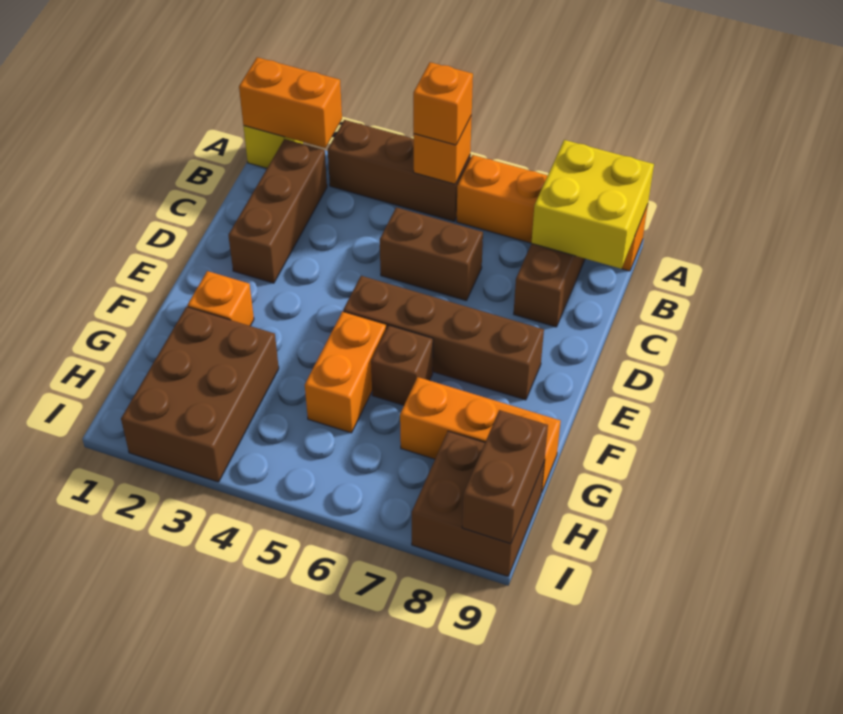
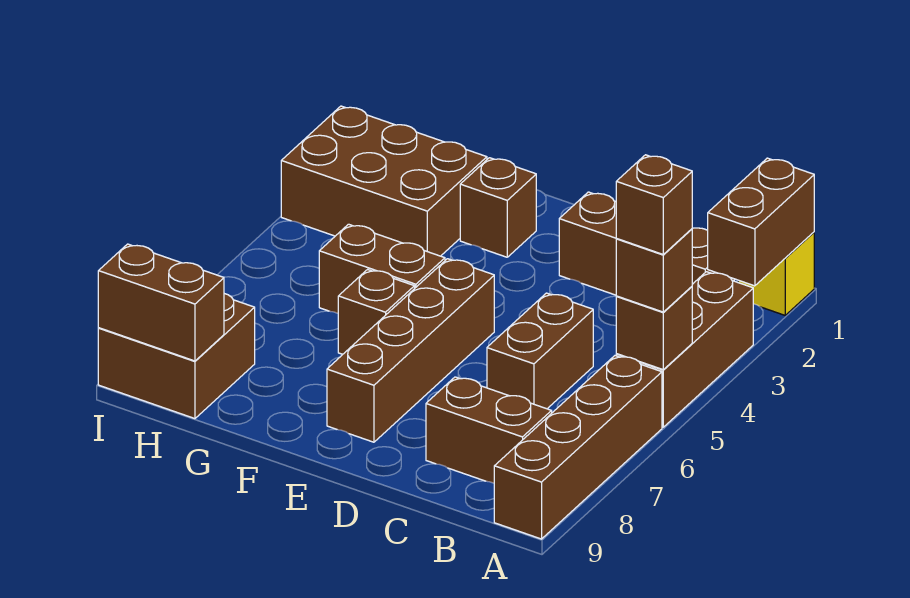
orange 1x2 brick [239,57,342,148] -> brown 1x2 brick [708,158,814,286]
orange 1x1 brick [413,116,472,184] -> brown 1x1 brick [616,287,692,370]
orange 1x1 brick [413,62,473,145] -> brown 1x1 brick [616,229,692,312]
none -> brown 1x1 brick [616,155,692,254]
orange 1x4 brick [457,155,648,271] -> brown 1x4 brick [494,356,662,539]
yellow 2x2 brick [532,140,654,269] -> none
orange 1x1 brick [187,271,254,326] -> brown 1x1 brick [460,158,536,257]
orange 1x2 brick [305,311,386,433] -> brown 1x2 brick [319,224,445,313]
orange 1x3 brick [400,377,561,493] -> none

